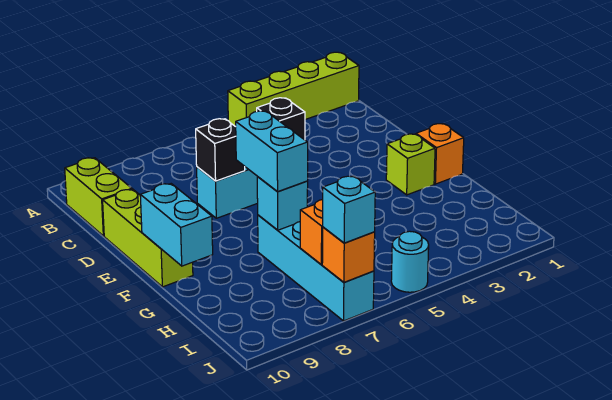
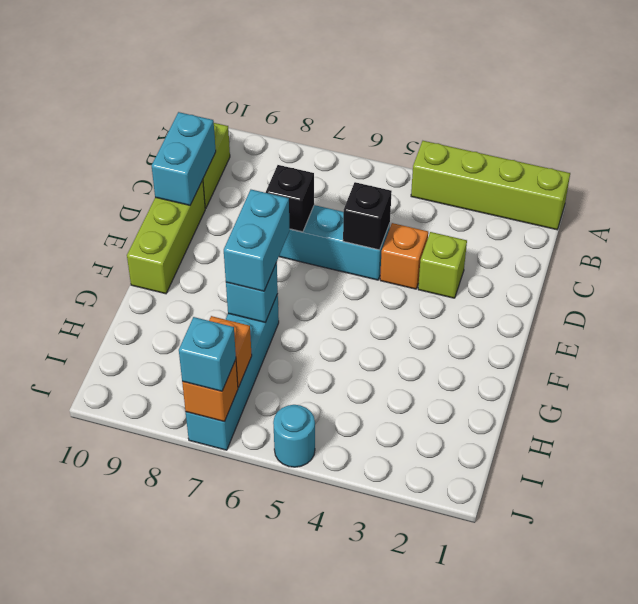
orange 1x1 brick [416,124,464,184] -> orange 1x1 brick moved to [380,223,428,289]
lime 1x1 brick [386,134,435,195] -> lime 1x1 brick moved to [418,232,467,298]
cyan 1x2 brick [140,184,213,266] -> cyan 1x2 brick moved to [152,112,216,205]

